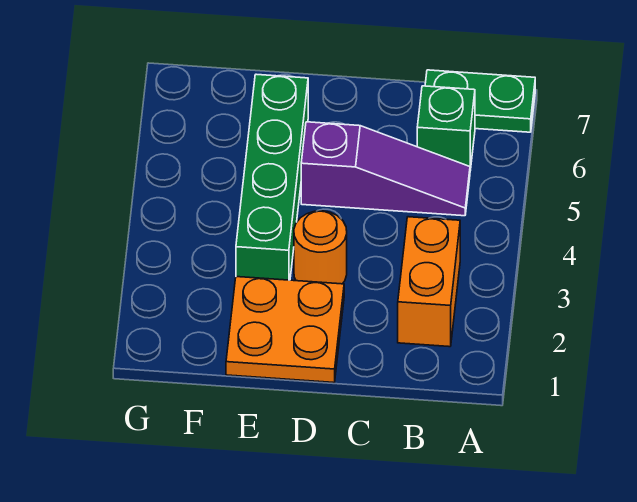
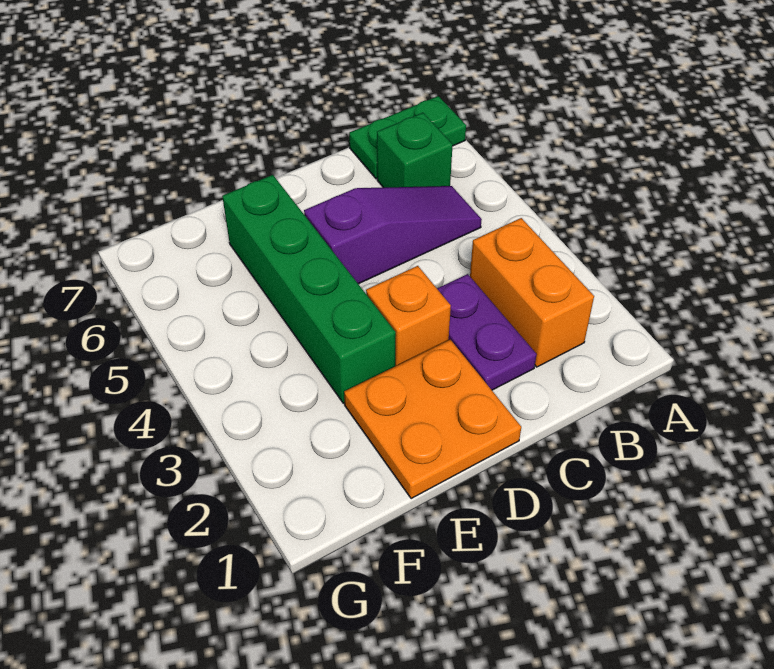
none -> purple 1x2 plate [437,274,537,390]
orange 1x1 round brick [294,211,347,284] -> orange 1x1 brick [366,266,451,366]

